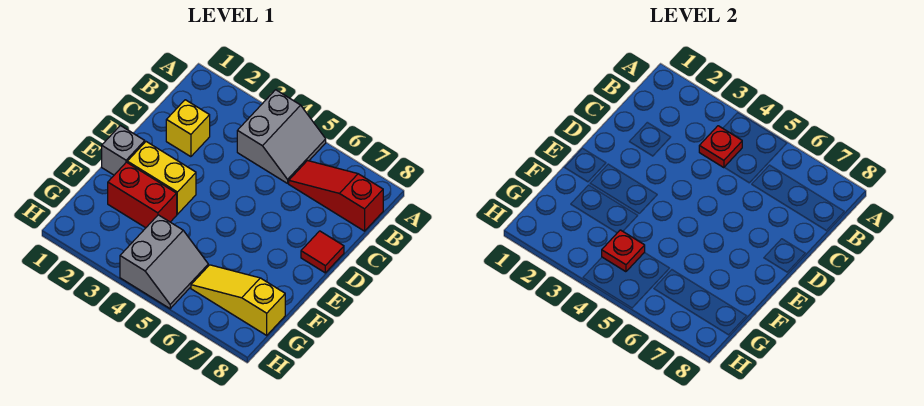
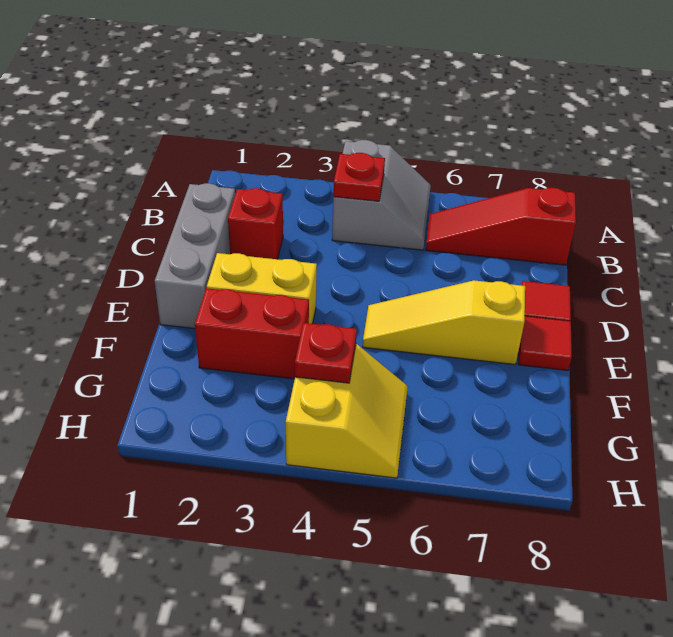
yellow 1x1 brick [166,100,210,157] -> red 1x1 brick [228,188,283,259]
grey 1x1 brick [102,126,145,175] -> grey 1x3 brick [155,183,235,329]
none -> red 1x1 tile [518,316,572,371]
grey 2x2 slope [120,215,208,309] -> yellow 2x2 slope [286,344,408,478]
yellow 1x3 slope [191,265,285,335] -> yellow 1x3 slope moved to [363,280,525,365]

